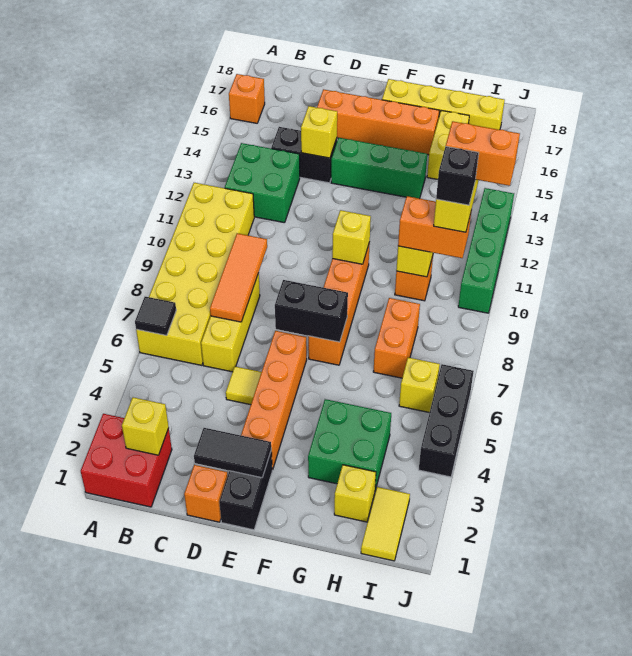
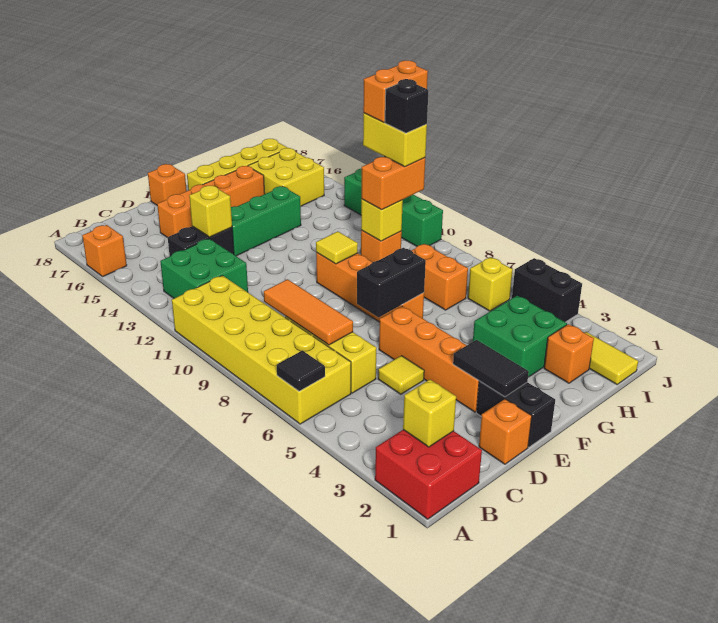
black 1x2 tile [194,428,271,478] -> black 1x2 tile turned to [453,340,529,397]
none -> orange 1x1 brick [148,164,187,205]
yellow 1x1 brick [332,210,371,264] -> yellow 1x1 tile [316,232,358,264]
yellow 1x1 brick [334,465,376,522] -> orange 1x1 brick [544,324,594,383]
yellow 1x2 brick [427,110,469,180] -> yellow 2x2 brick [248,148,324,206]
black 1x3 brick [419,364,474,477] -> black 1x2 brick [512,258,582,322]

